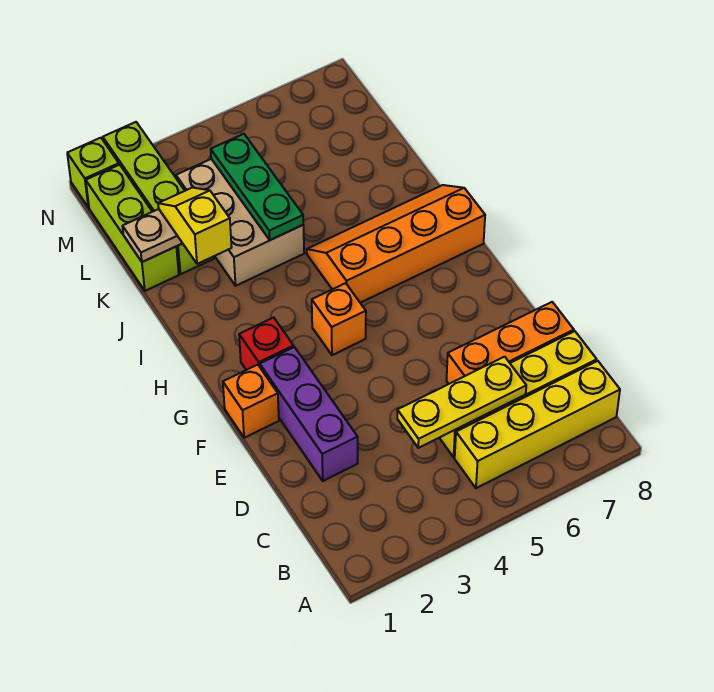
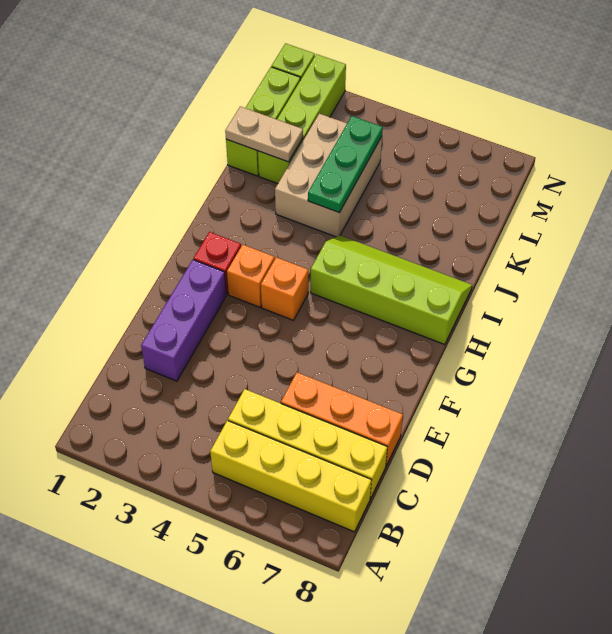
yellow 1x3 plate [397,357,526,448] -> none
orange 1x1 brick [223,365,279,438] -> orange 1x1 brick moved to [227,245,275,307]
orange 2x4 slope [307,185,485,303] -> lime 2x4 slope [311,235,472,345]
yellow 1x2 slope [158,188,232,264] -> none

